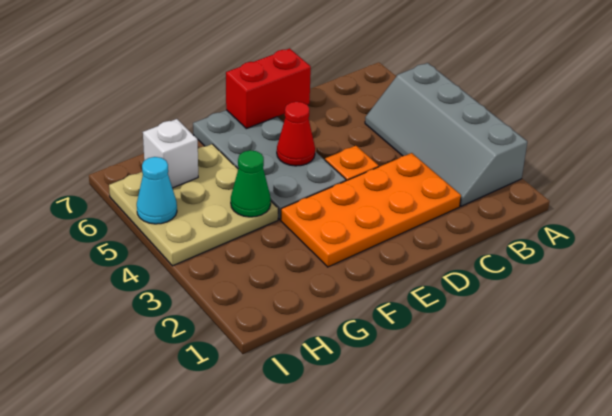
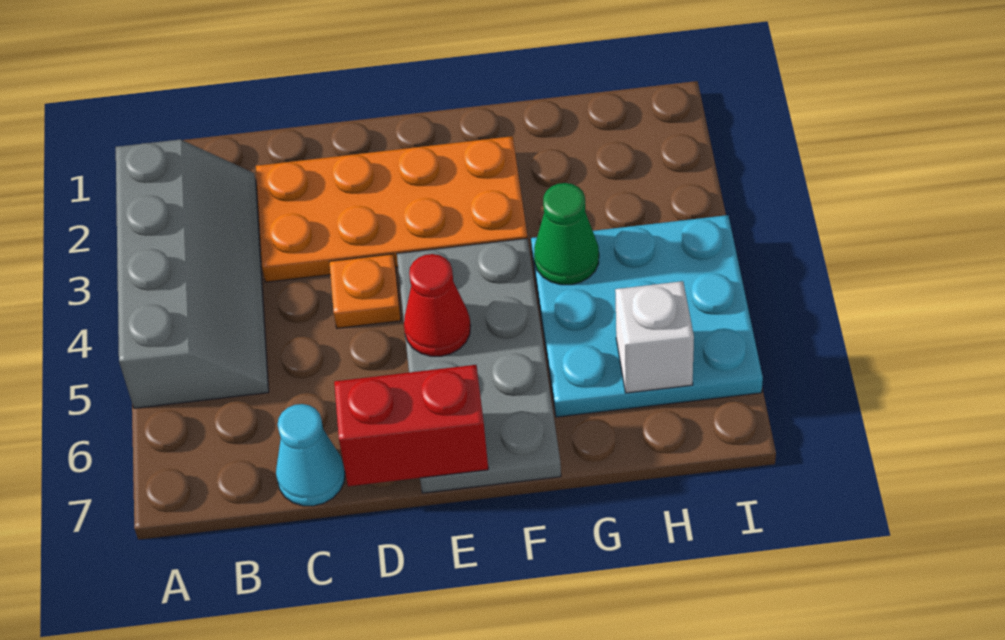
tan 3x3 plate [109,144,278,266] -> cyan 3x3 plate [531,215,763,417]
cyan 1x1 cone [137,157,177,224] -> cyan 1x1 cone moved to [276,404,345,506]

